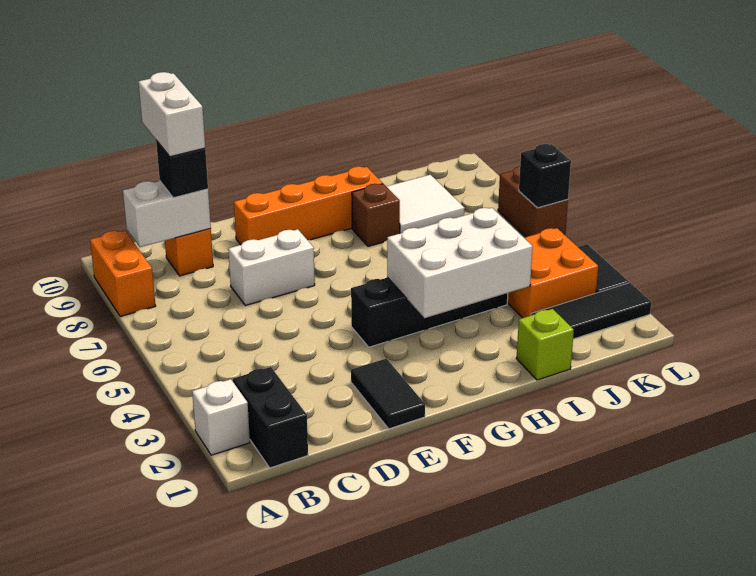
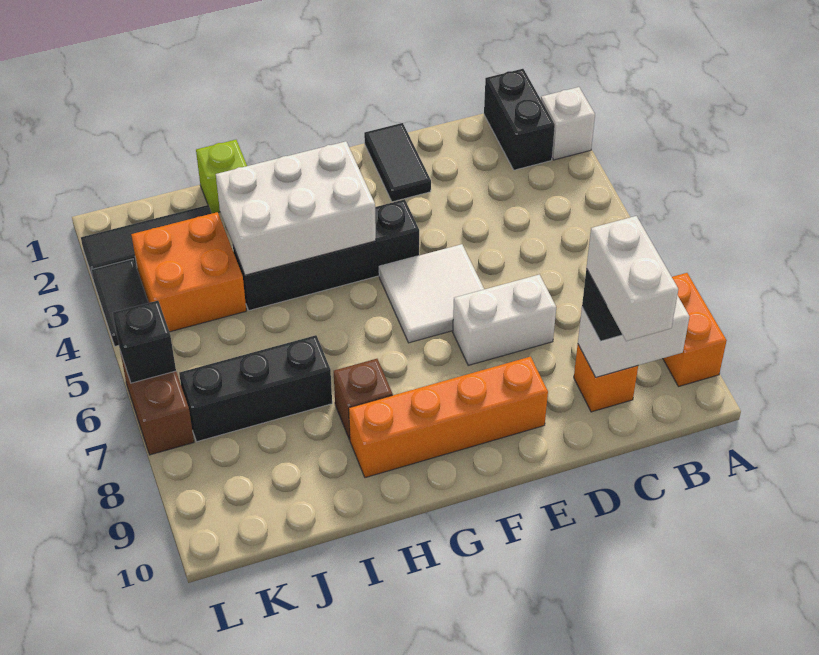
none -> black 1x3 brick [179,335,332,442]
white 2x2 tile [386,175,465,233] -> white 2x2 tile moved to [379,244,484,343]

